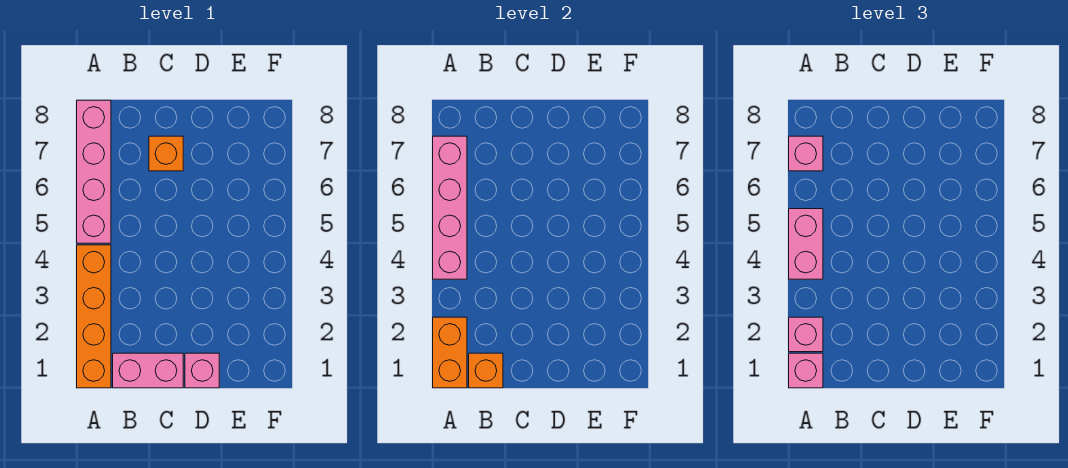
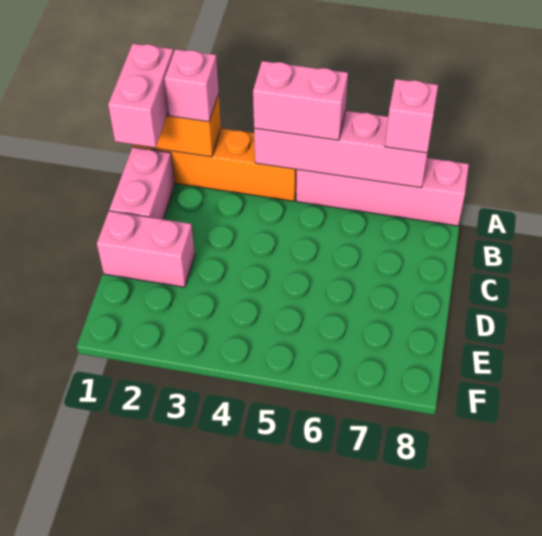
pink 1x1 brick [789,353,823,388] -> pink 1x2 brick [108,44,174,148]
orange 1x1 brick [469,353,503,388] -> none
orange 1x1 brick [149,136,183,171] -> none
pink 1x1 brick [185,353,219,388] -> pink 1x2 brick [97,211,195,287]

